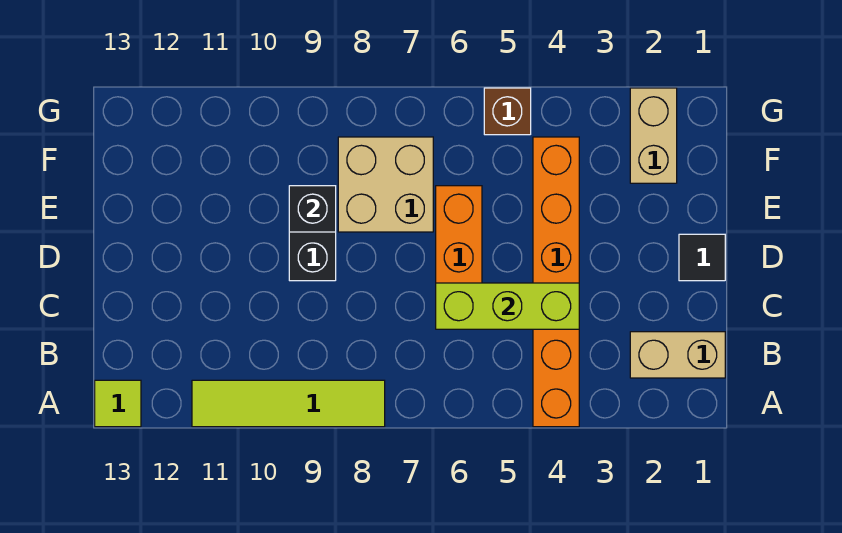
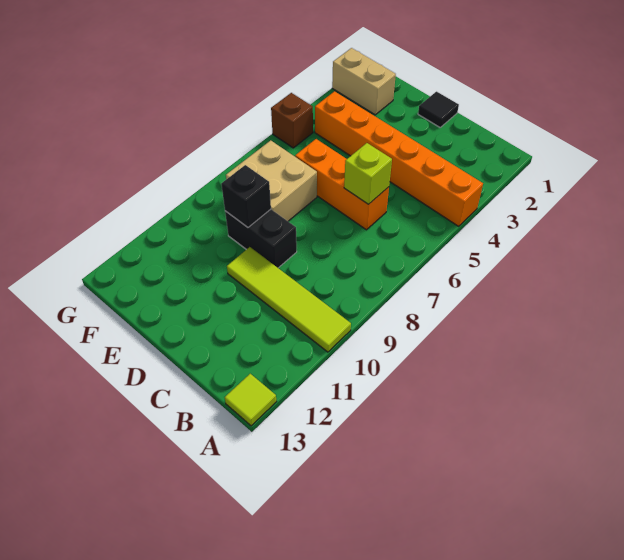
lime 1x4 tile [192,380,385,427] -> lime 1x4 tile turned to [227,247,351,352]
tan 1x2 brick [630,332,725,378] -> none
lime 1x3 brick [436,283,579,329] -> lime 1x1 brick [344,143,392,204]

